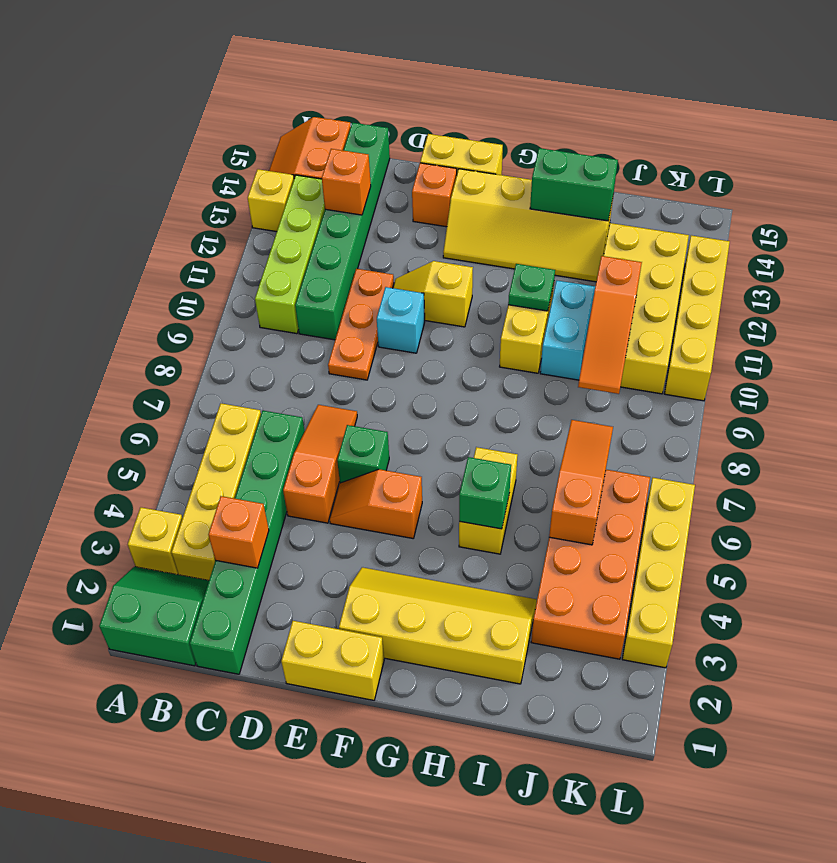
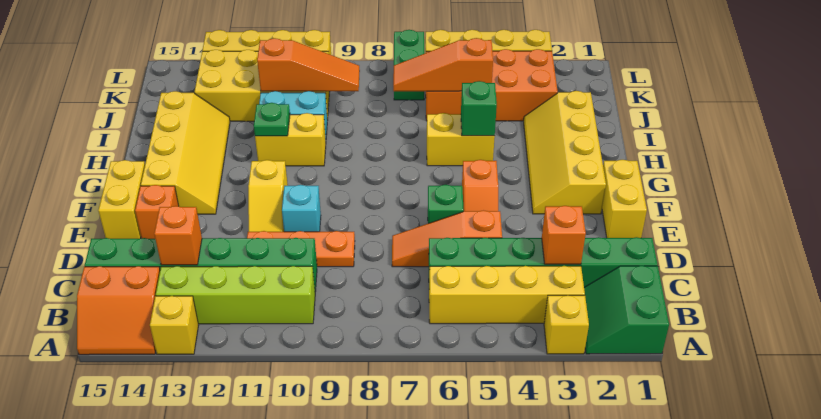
green 1x2 brick [530,148,618,221] -> green 1x2 brick moved to [394,30,424,100]

